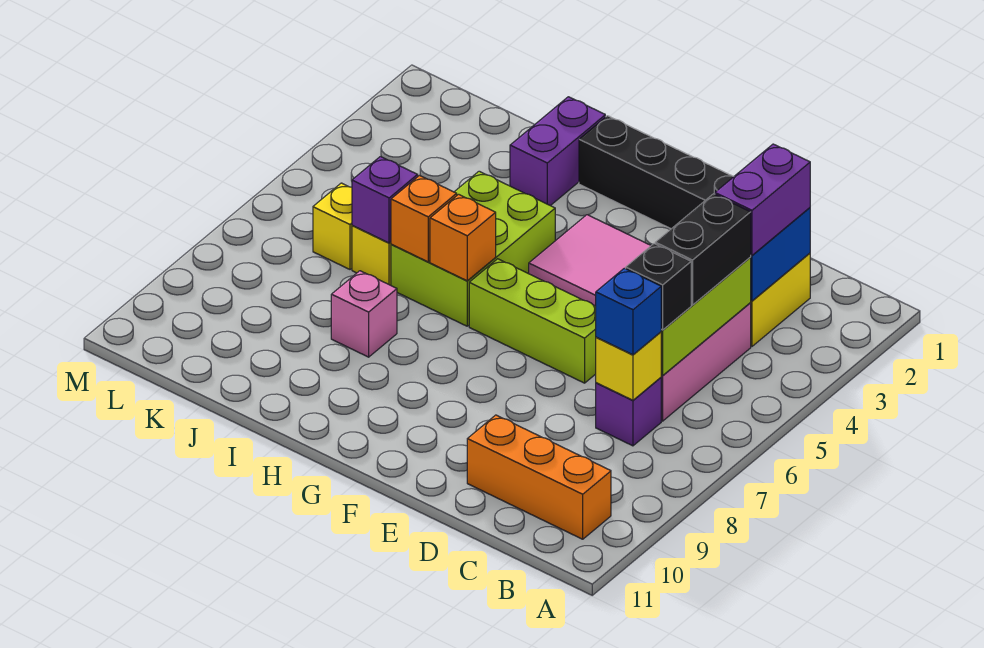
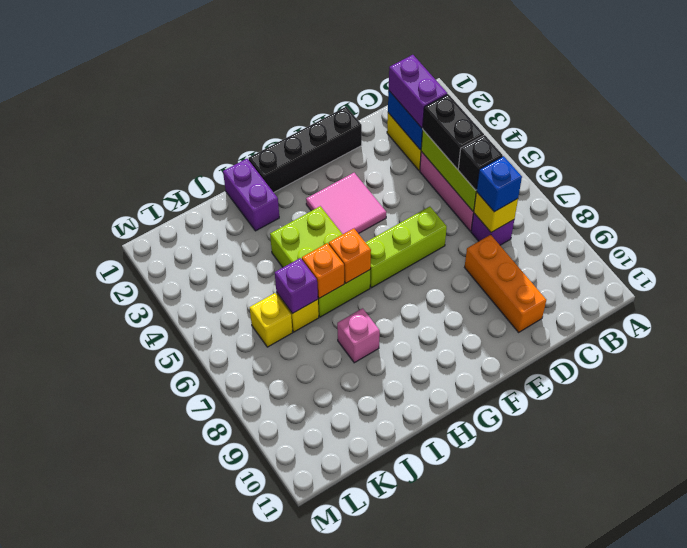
orange 1x3 brick [467,415,611,539] -> orange 1x3 brick turned to [465,235,546,332]

